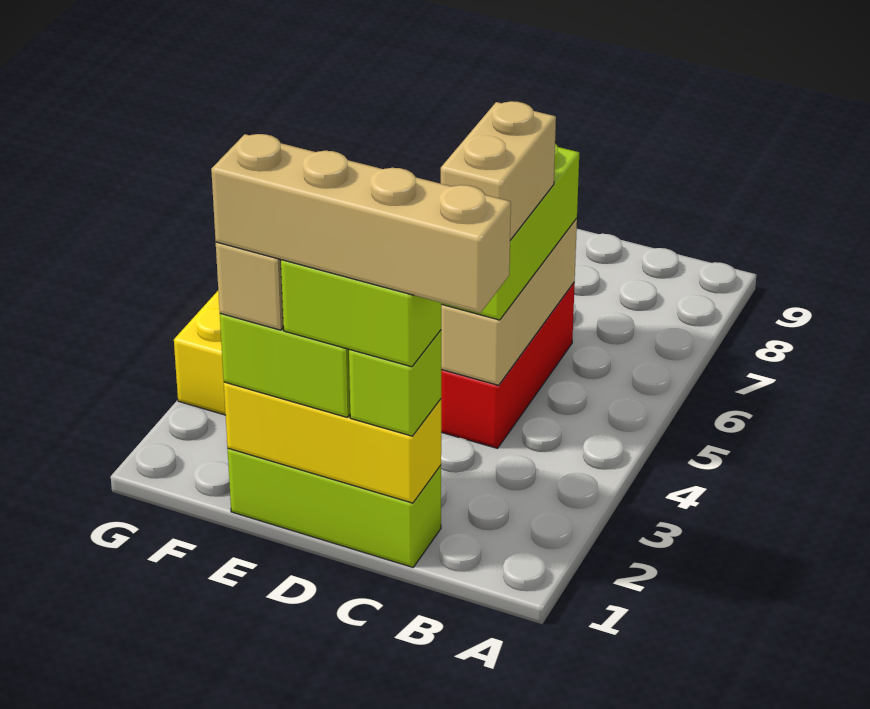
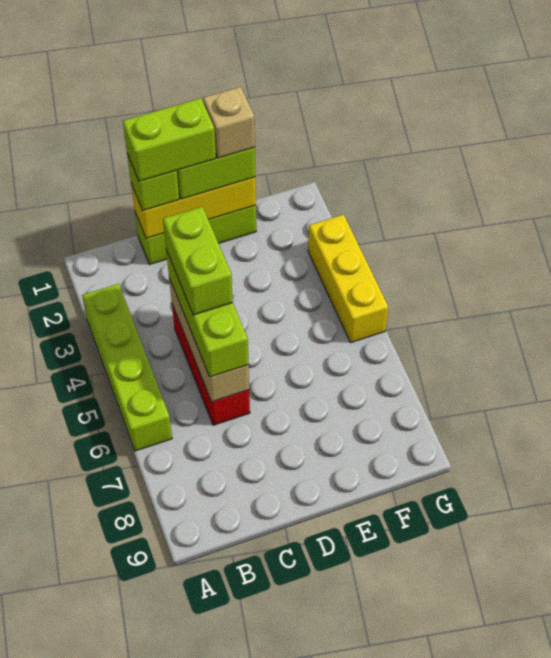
none -> lime 1x4 brick [82,284,172,451]
tan 1x4 brick [211,134,511,313] -> none
tan 1x2 brick [441,101,556,240] -> lime 1x2 brick [163,207,233,315]

